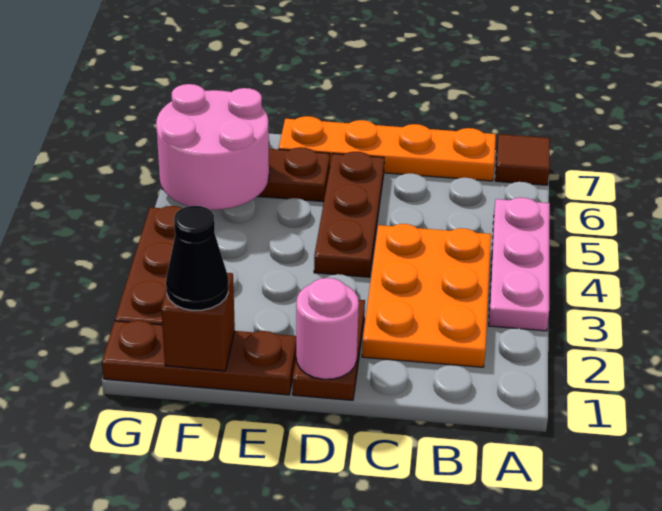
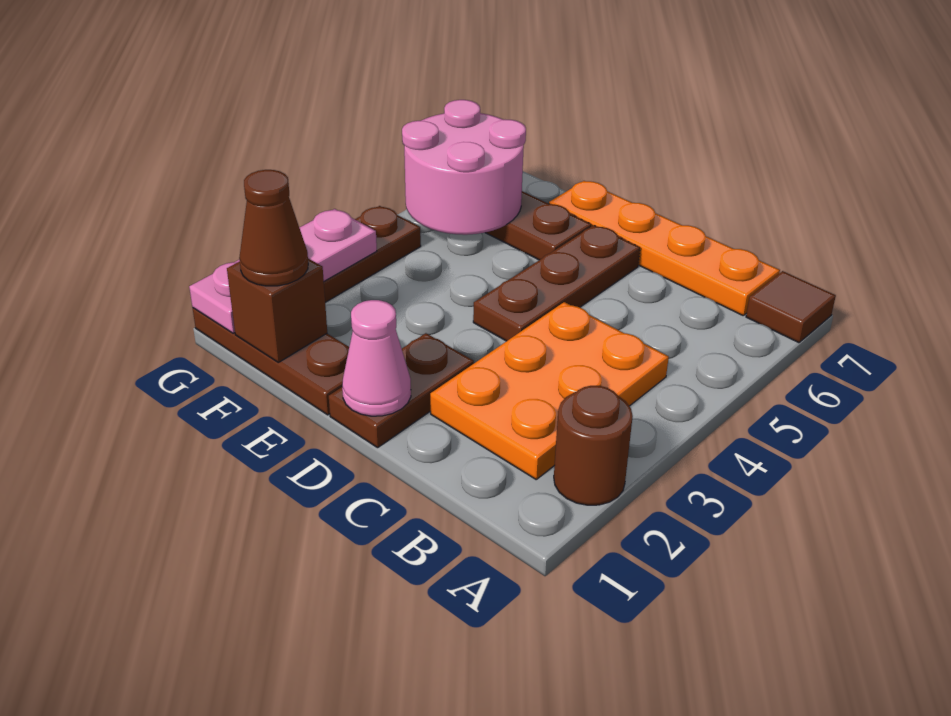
none -> brown 1x1 round brick [554,386,633,505]
pink 1x3 plate [489,198,550,331] -> pink 1x3 plate moved to [189,209,377,333]
pink 1x1 round brick [296,278,359,379] -> pink 1x1 cone [342,300,411,416]
black 1x1 cone [166,206,228,310] -> brown 1x1 cone [239,170,308,286]

